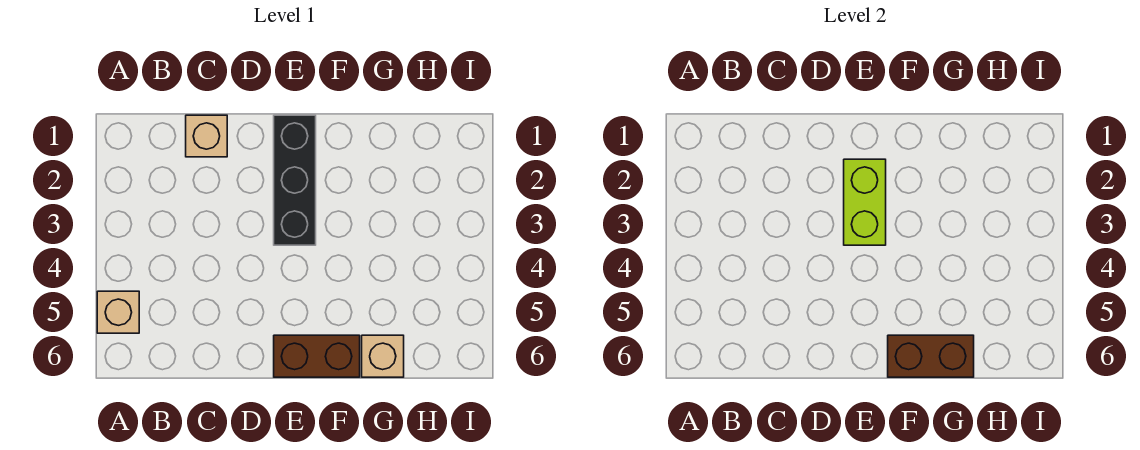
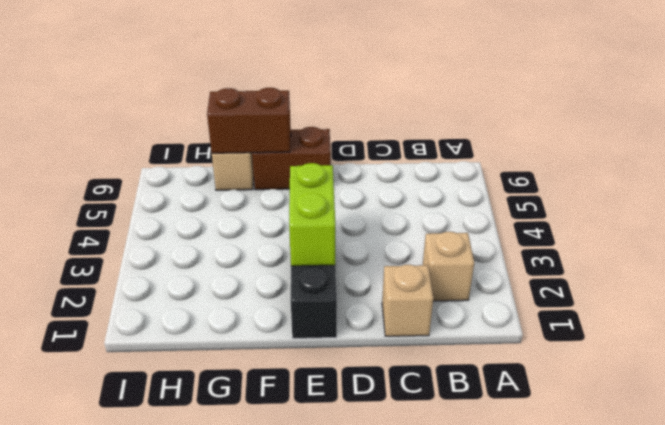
tan 1x1 brick [97,291,139,333] -> tan 1x1 brick moved to [423,232,474,301]

